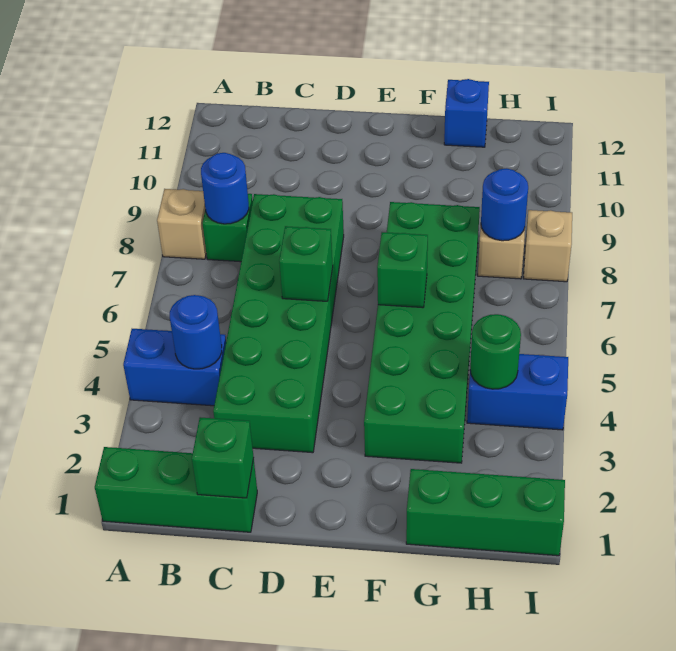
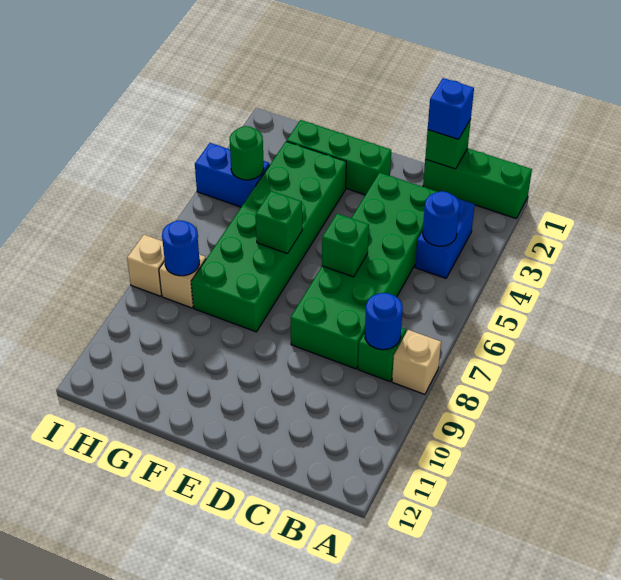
blue 1x2 brick [123,329,226,406] -> blue 1x2 brick turned to [415,198,475,278]
green 1x3 brick [406,469,565,556] -> green 1x3 brick moved to [287,120,391,195]
blue 1x1 brick [444,79,489,147] -> blue 1x1 brick moved to [428,78,474,139]

